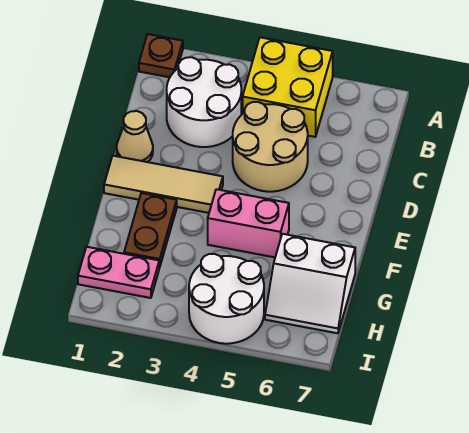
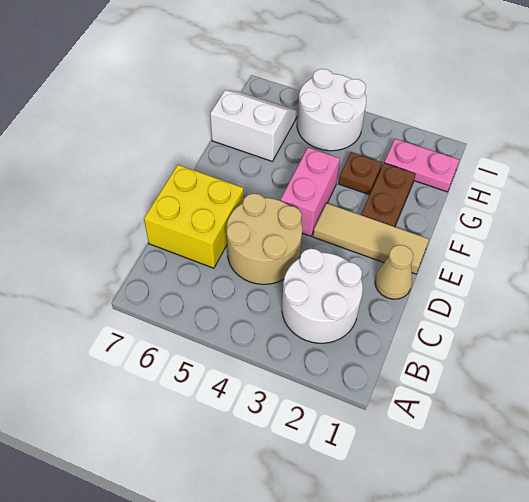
brown 1x1 plate [139,34,183,77] -> brown 1x1 plate moved to [338,152,382,195]
yellow 2x2 brick [243,37,333,137] -> yellow 2x2 brick moved to [144,165,244,268]
pink 1x2 brick [208,189,289,257] -> pink 1x2 brick turned to [281,148,340,236]

